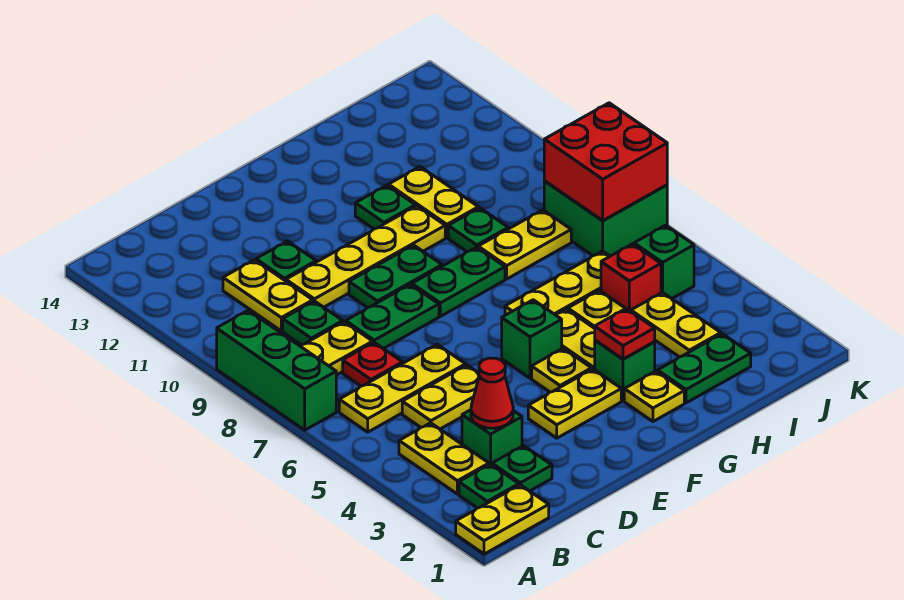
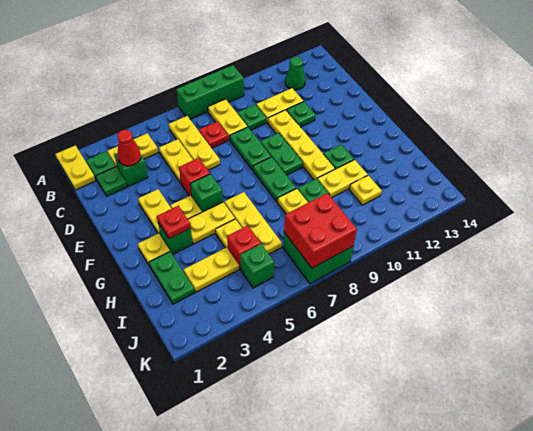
none -> green 1x1 cone [285,56,305,90]
none -> red 1x1 brick [179,158,210,197]
none -> yellow 1x1 plate [349,175,382,205]

